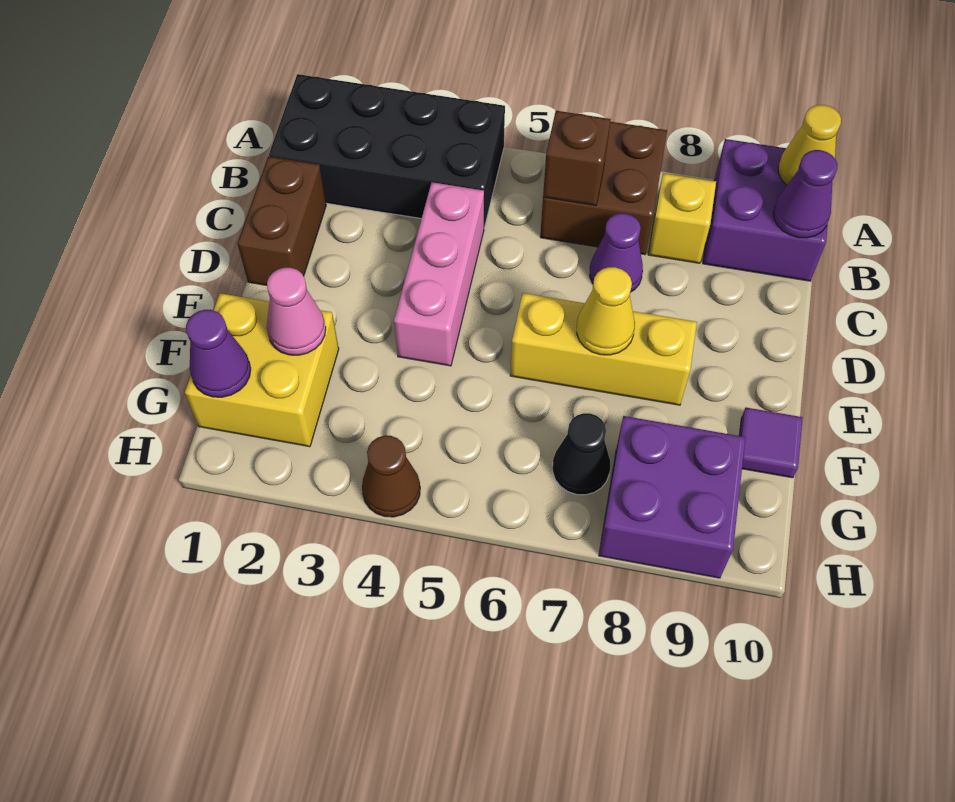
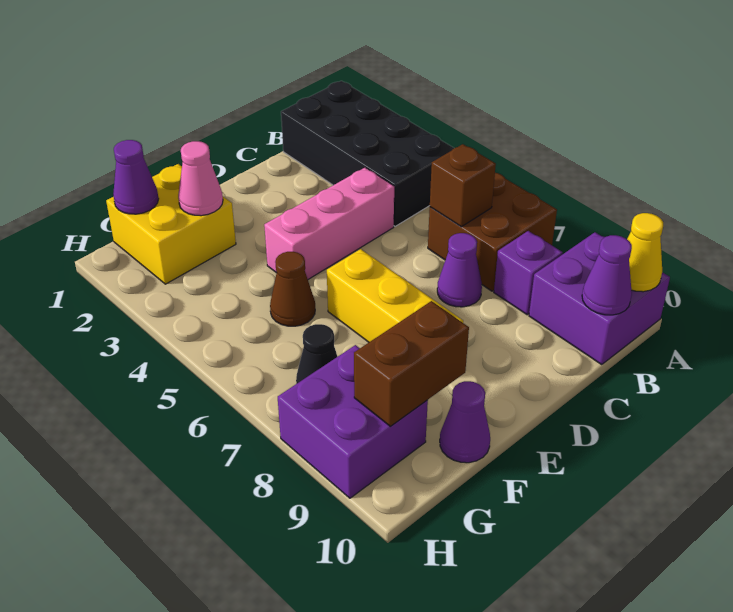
yellow 1x1 brick [648,173,716,263] -> purple 1x1 brick [494,231,563,315]
brown 1x2 brick [237,156,326,285] -> brown 1x2 brick moved to [354,301,469,426]
yellow 1x1 cone [577,267,635,355] -> none
purple 1x1 tile [739,408,803,478] -> purple 1x1 cone [440,381,490,463]
brown 1x1 cone [362,436,420,517] -> brown 1x1 cone moved to [270,252,315,326]

